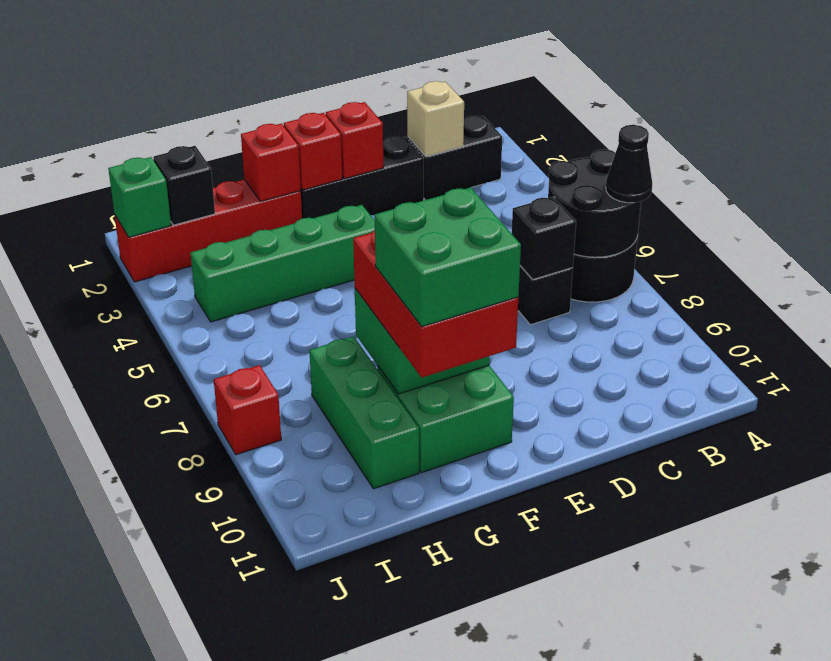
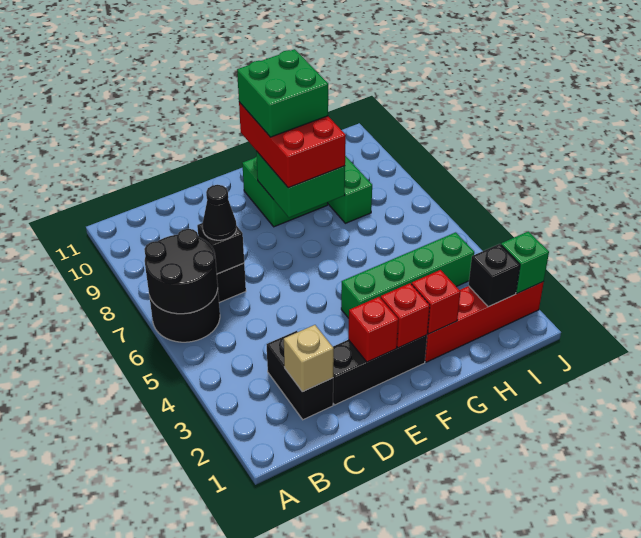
black 1x1 cone [606,125,652,203] -> black 1x1 cone moved to [203,185,236,240]
black 1x2 brick [407,116,502,200] -> black 1x2 brick turned to [267,331,333,420]
red 1x1 brick [214,365,281,455] -> none

